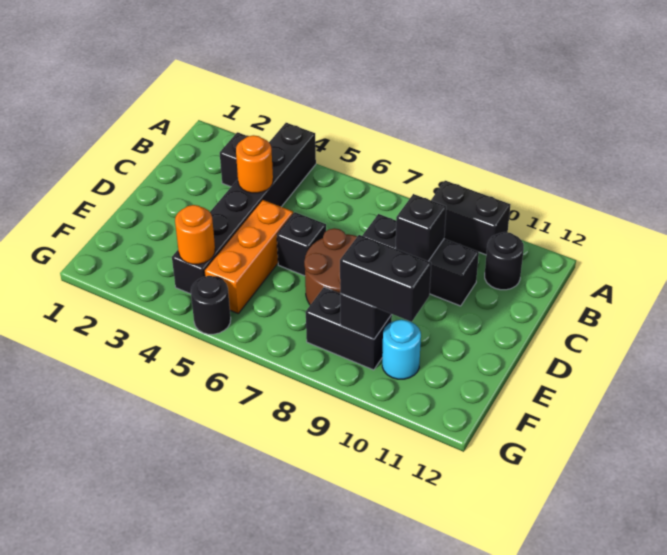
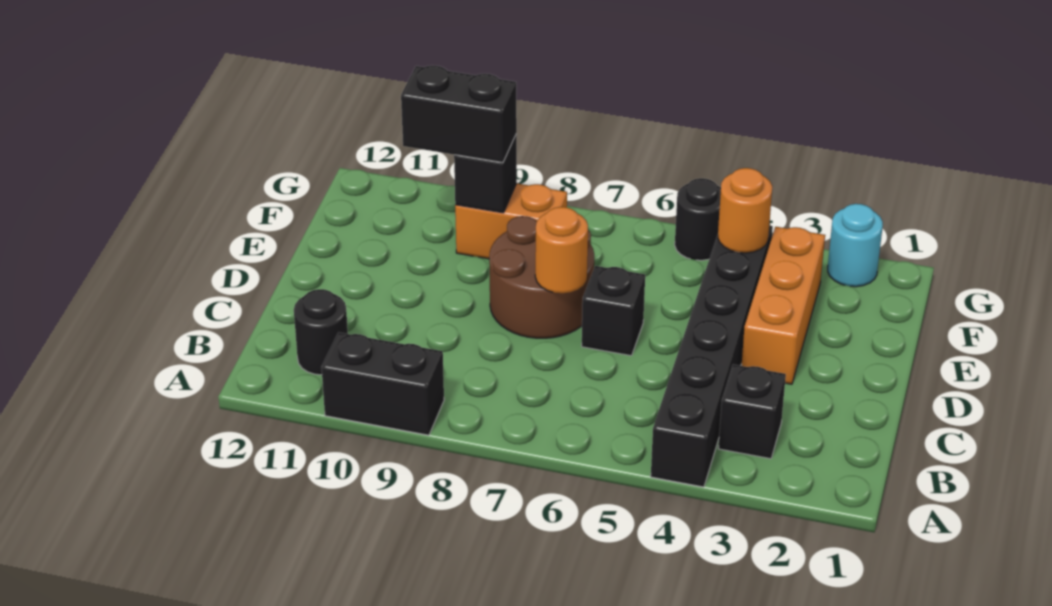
orange 1x1 round brick [236,135,273,193] -> orange 1x1 round brick moved to [535,207,588,293]
black 1x3 brick [362,214,479,306] -> none
black 1x1 brick [395,194,446,261] -> none
orange 1x3 brick [204,200,293,313] -> orange 1x3 brick moved to [742,227,825,384]
black 1x2 brick [306,287,392,370] -> orange 1x2 brick [455,183,567,259]
cyan 1x1 round brick [382,320,421,379] -> cyan 1x1 round brick moved to [828,204,883,287]

